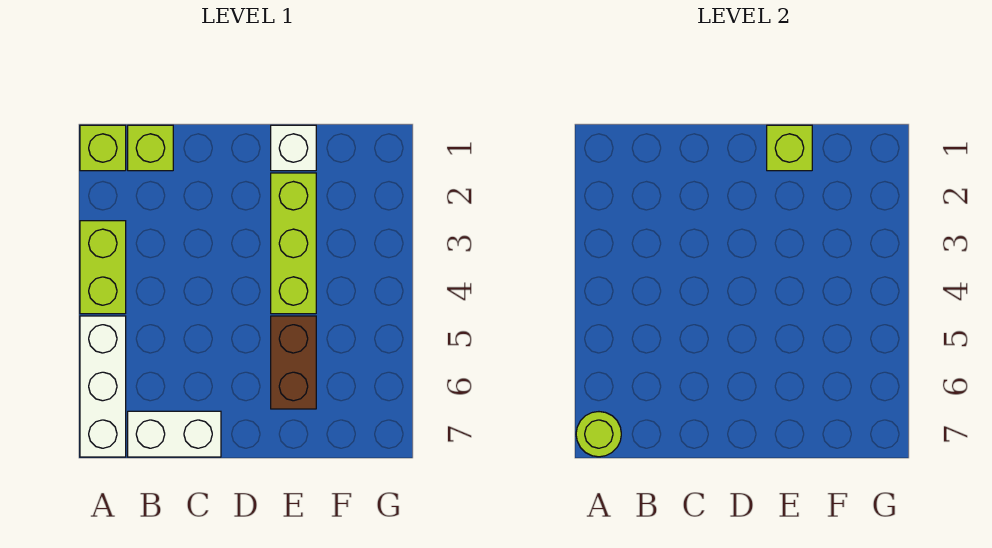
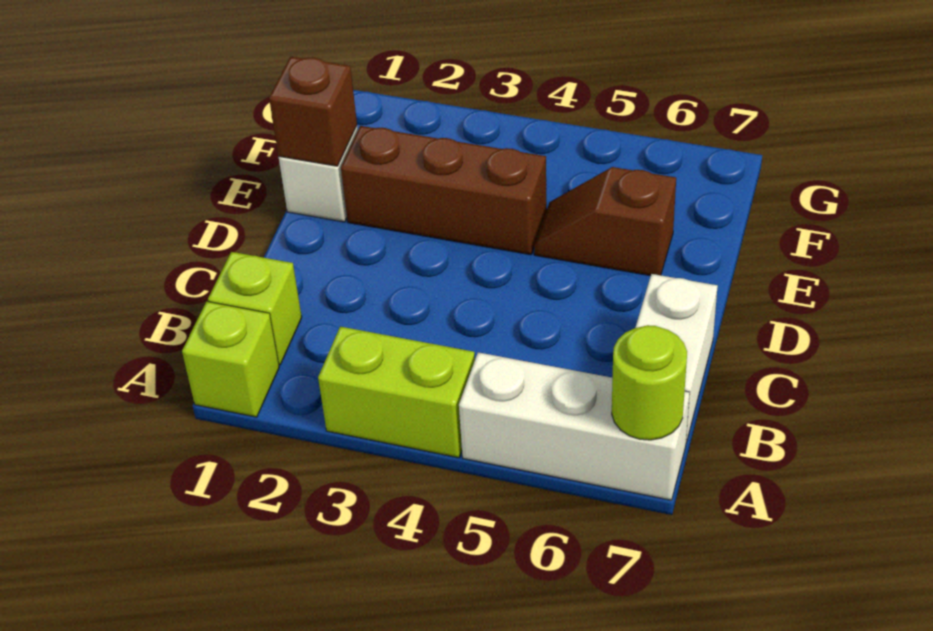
lime 1x1 brick [767,125,812,171] -> brown 1x1 brick [269,57,357,166]
lime 1x3 brick [271,173,316,314] -> brown 1x3 brick [341,126,547,255]
brown 1x2 brick [271,316,316,409] -> brown 1x2 slope [534,167,676,276]

